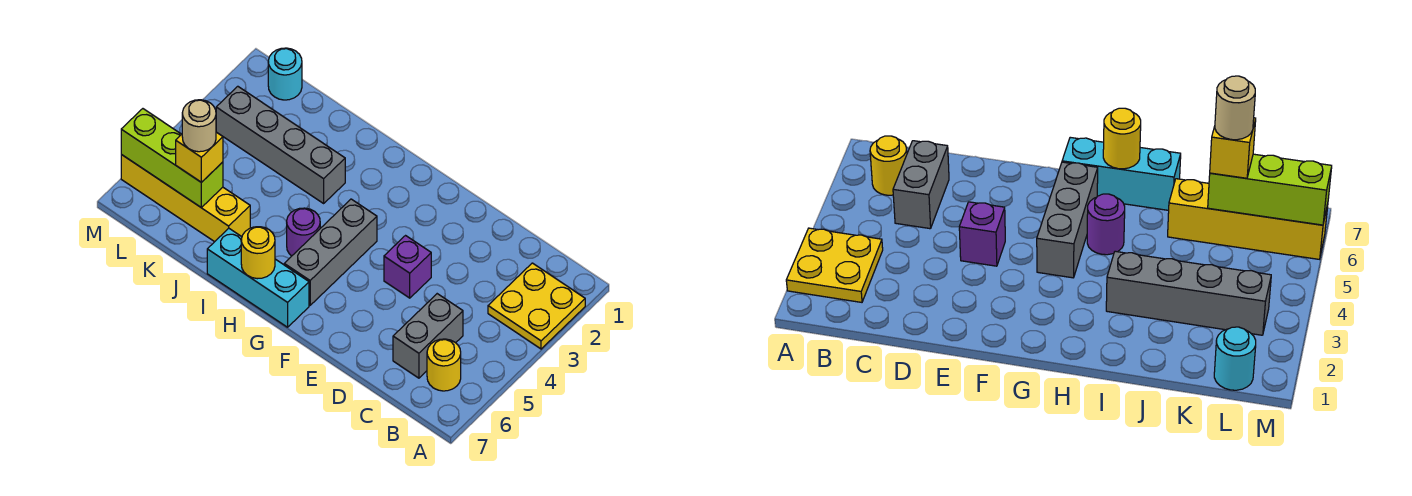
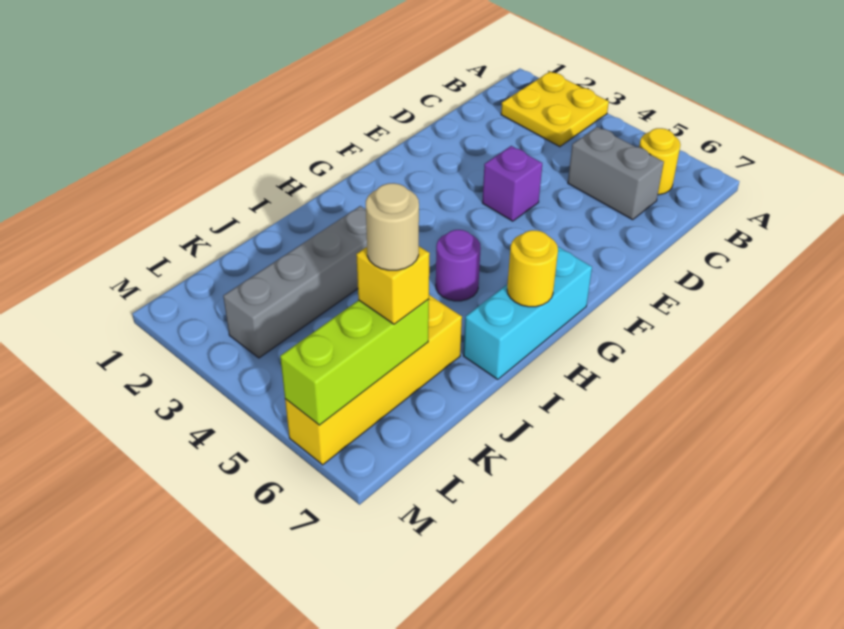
grey 1x3 brick [284,199,377,305] -> none
cyan 1x1 round brick [268,48,302,100] -> none

